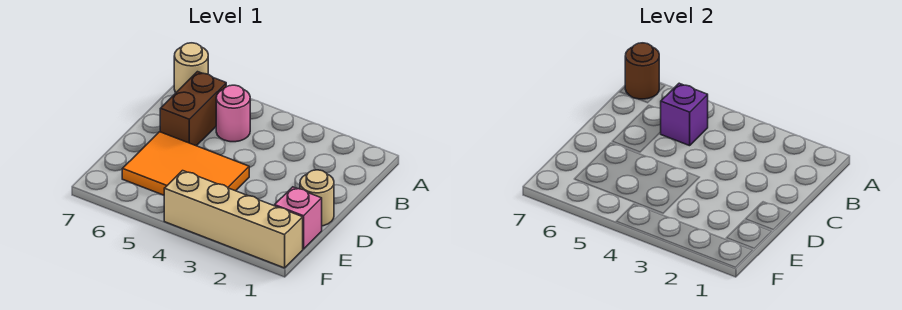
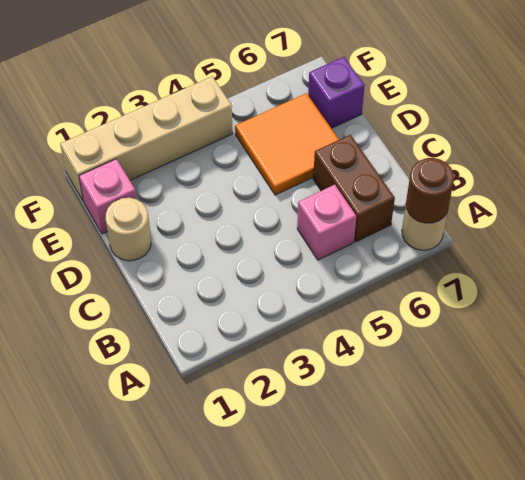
pink 1x1 round brick [216,85,250,142] -> pink 1x1 brick [297,185,356,260]
purple 1x1 brick [661,83,708,146] -> purple 1x1 brick moved to [308,57,365,128]
orange 2x3 tile [122,132,249,195] -> orange 2x2 tile [235,93,339,195]

